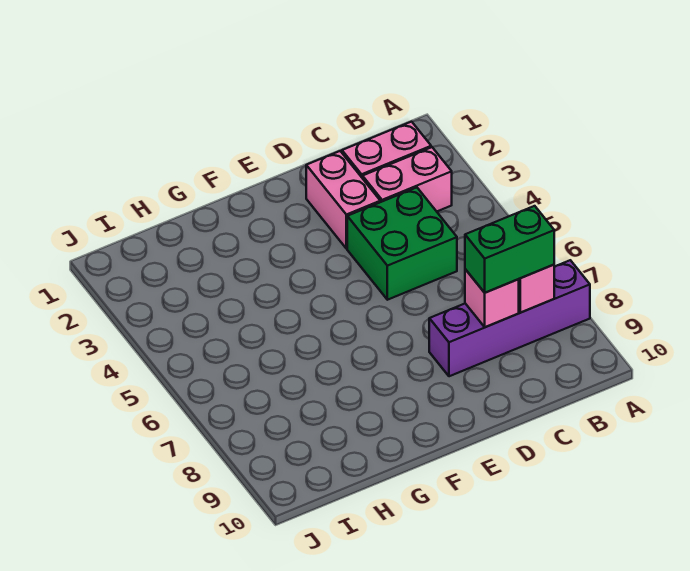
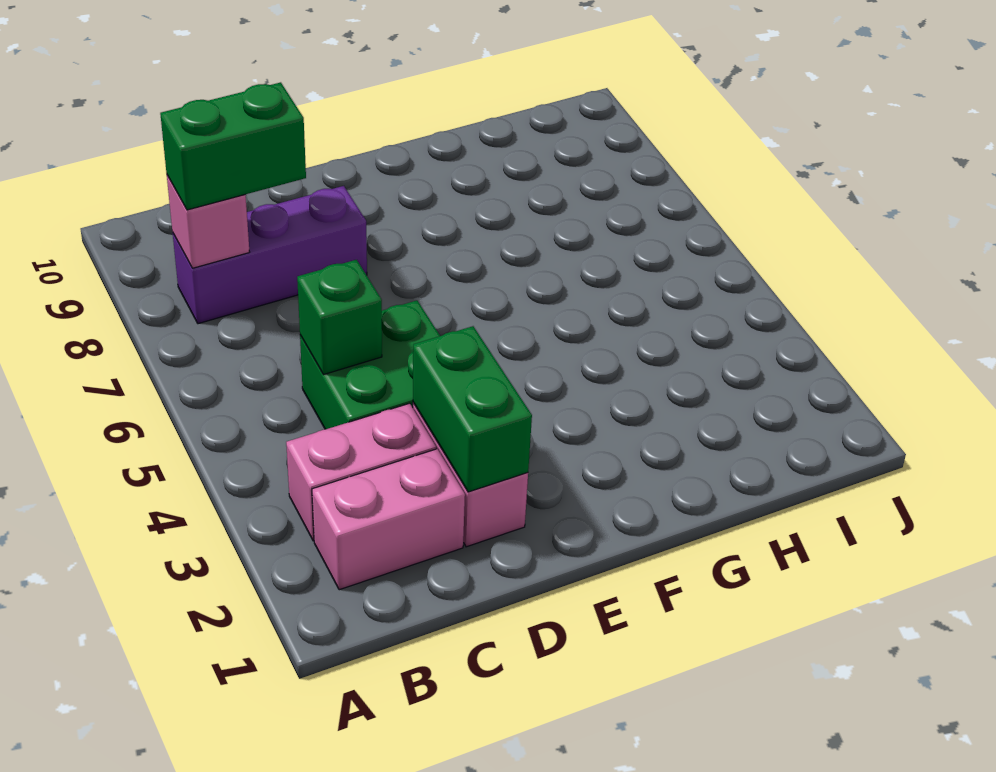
purple 1x4 brick [429,260,590,376] -> purple 1x3 brick [173,186,367,324]
none -> green 1x1 brick [297,260,382,375]
pink 1x1 brick [465,269,519,327] -> none
none -> green 1x2 brick [413,326,532,492]

